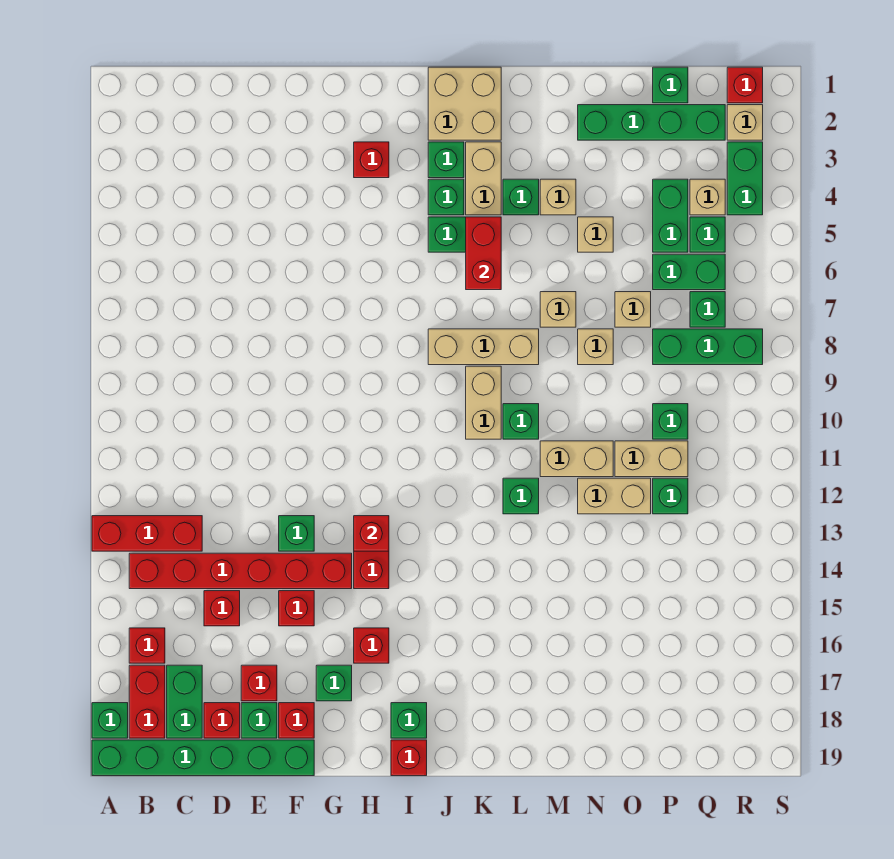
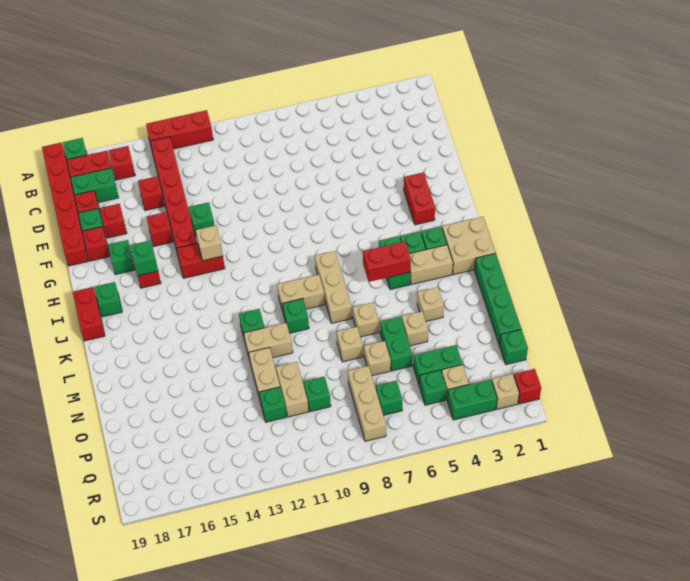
red 1x3 brick [92,516,202,551] -> red 1x3 brick turned to [146,110,213,149]
green 1x6 brick [92,740,314,776] -> red 1x6 brick [42,143,88,266]
red 1x1 brick [354,142,389,178] -> red 1x2 brick [404,172,435,225]
red 1x1 brick [354,516,389,551] -> tan 1x1 brick [196,226,223,261]
red 1x1 brick [391,740,427,776] -> red 1x2 brick [73,287,105,341]
green 1x1 brick [503,179,539,215] -> green 1x1 brick moved to [130,240,158,276]
tan 1x2 brick [540,441,613,477] -> tan 1x2 brick turned to [244,323,293,360]
green 1x4 brick [578,105,725,140] -> green 1x4 brick moved to [475,253,521,345]
green 1x2 brick [653,254,725,290] -> green 1x2 brick moved to [380,316,412,371]
green 1x3 brick [653,329,763,365] -> tan 1x3 brick [348,366,386,441]

